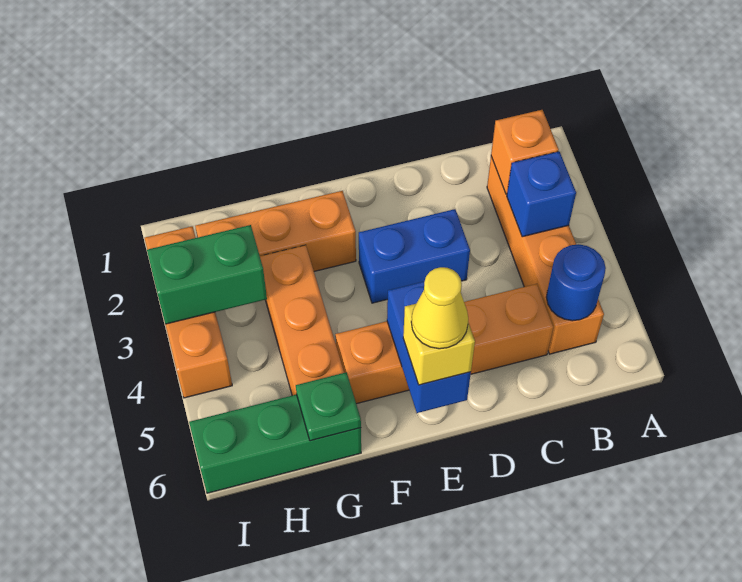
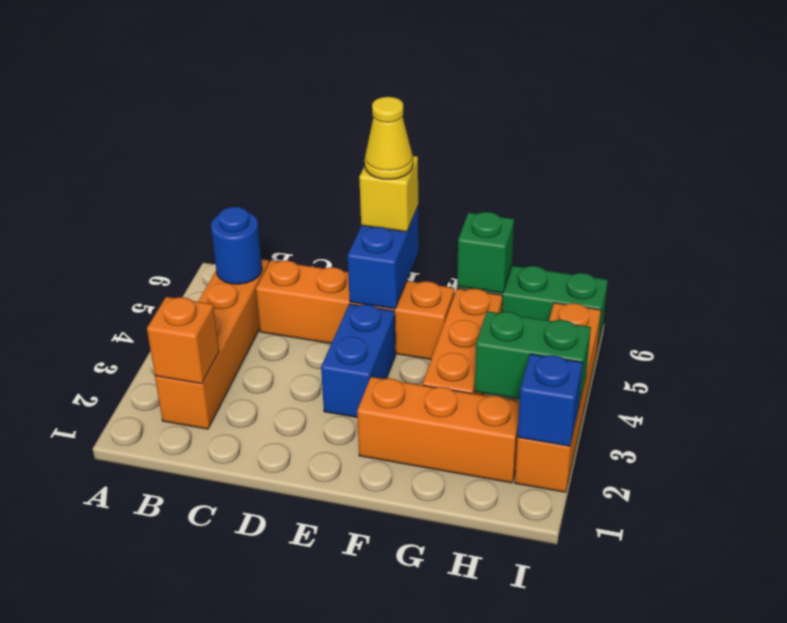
blue 1x1 brick [507,152,576,237] -> blue 1x1 brick moved to [518,354,583,446]
blue 1x2 brick [359,209,470,303] -> blue 1x2 brick turned to [321,304,396,417]
green 1x1 plate [296,372,361,441] -> green 1x1 brick [457,212,514,293]
orange 1x3 brick [145,226,232,398] -> orange 1x4 brick [515,303,601,492]

